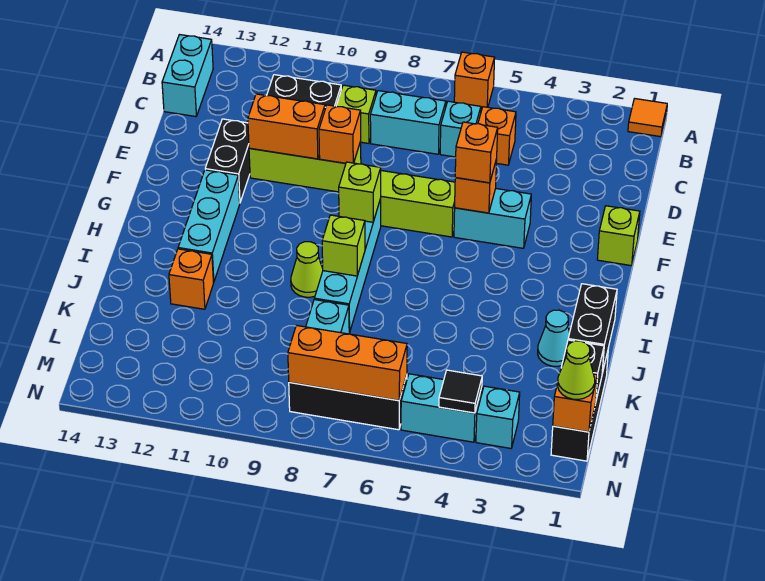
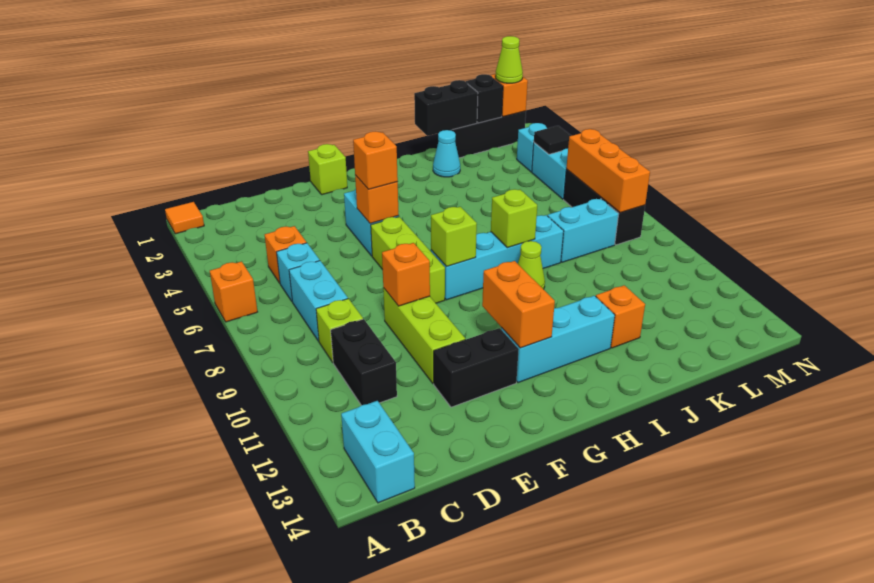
cyan 1x2 brick [162,35,213,117] -> cyan 1x2 brick turned to [341,401,415,503]
orange 1x2 brick [248,94,325,159] -> orange 1x2 brick moved to [482,261,555,348]

